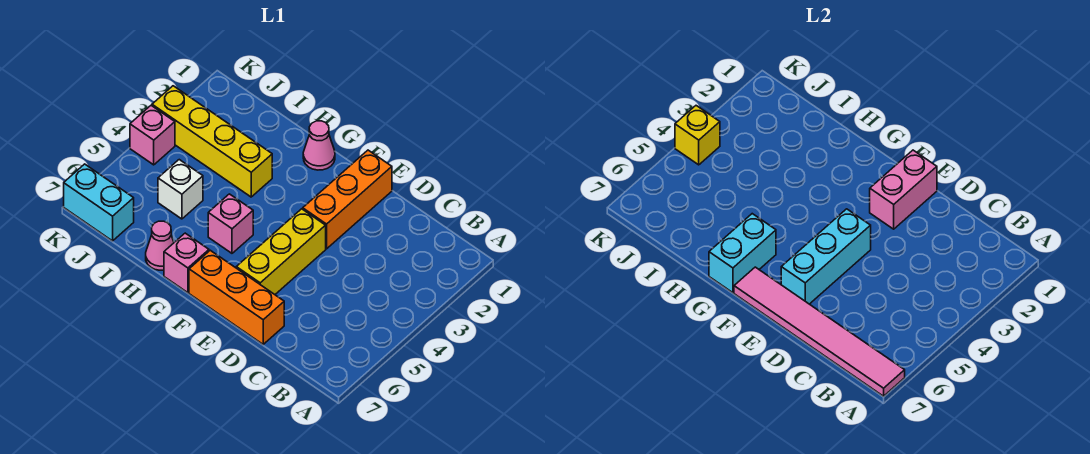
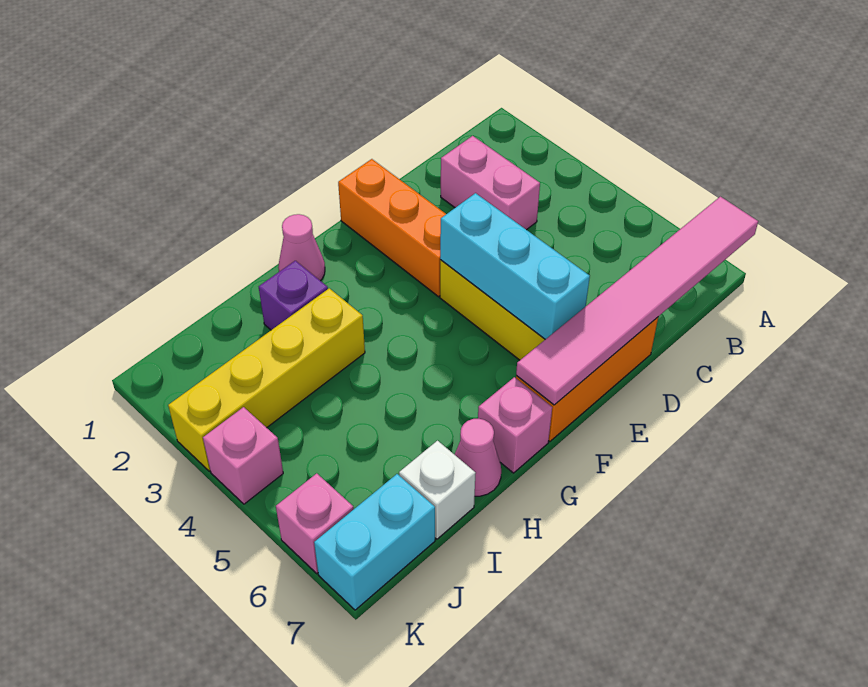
pink 1x2 brick [870,150,937,229] -> pink 1x2 brick moved to [441,136,540,230]
pink 1x1 brick [208,194,253,253] -> pink 1x1 brick moved to [276,473,354,573]
cyan 1x2 brick [709,214,776,293] -> none
none -> purple 1x1 brick [259,261,328,330]
white 1x1 brick [158,160,203,219] -> white 1x1 brick moved to [399,441,476,539]
yellow 1x1 brick [675,106,720,165] -> none

